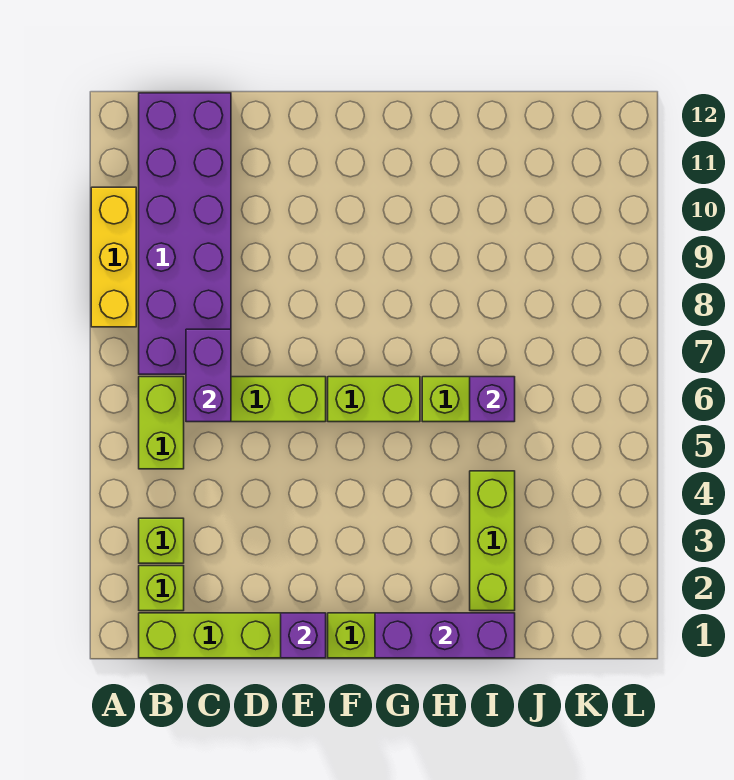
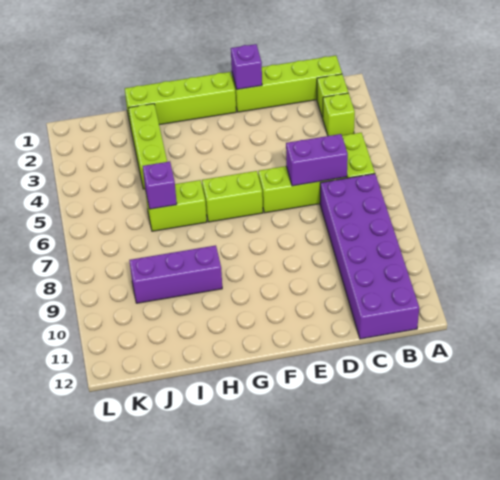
yellow 1x3 brick [91,187,136,327] -> none
purple 1x2 brick [186,329,231,422] -> purple 1x2 brick turned to [286,134,348,186]
purple 1x3 brick [375,613,515,658] -> purple 1x3 brick moved to [129,245,222,303]

